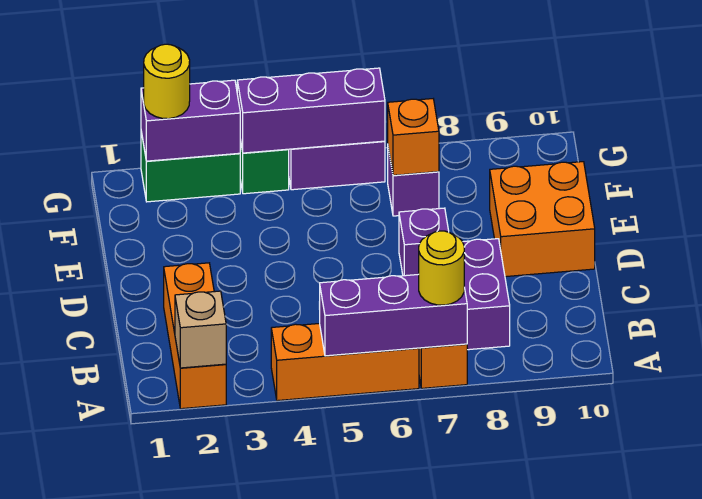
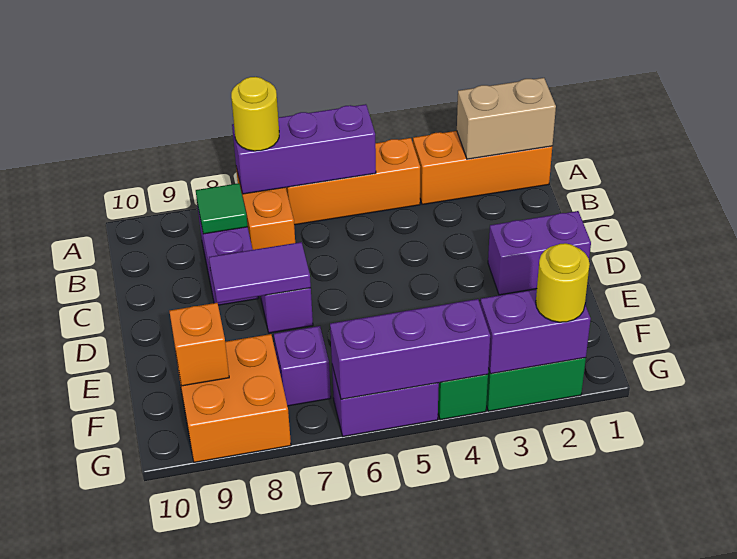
orange 1x3 brick [164,263,226,409] -> orange 1x3 brick turned to [413,131,552,204]
tan 1x1 brick [175,291,226,368] -> tan 1x2 brick [457,78,556,159]
none -> green 1x1 tile [196,183,248,234]
none -> purple 1x2 brick [488,211,591,295]
none -> purple 1x2 tile [209,242,311,303]
orange 2x2 brick [490,162,595,277] -> orange 2x2 brick moved to [177,334,291,462]
orange 1x1 brick [388,99,439,175] -> orange 1x1 brick moved to [169,303,229,386]

